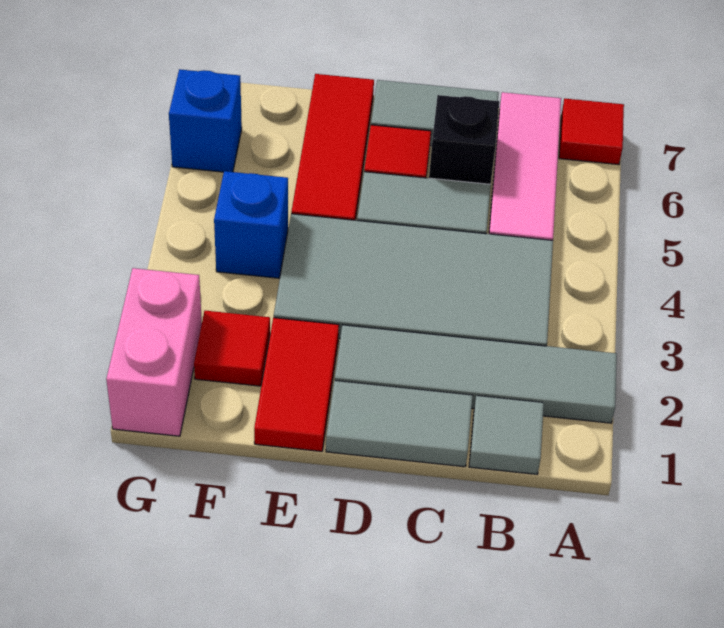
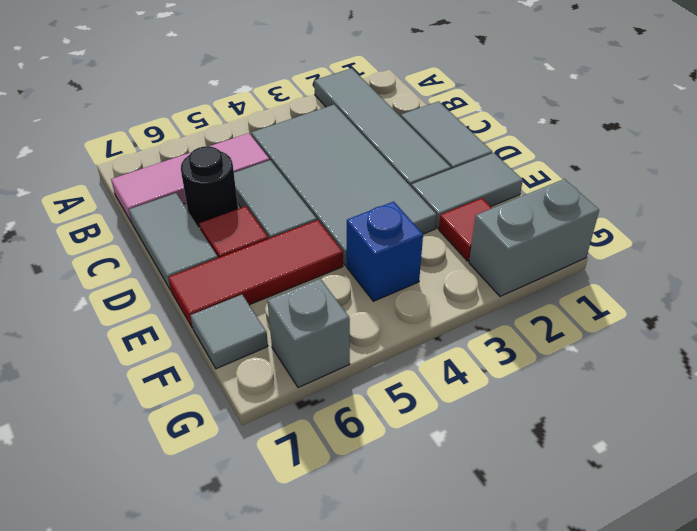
red 1x1 tile [559,98,624,165] -> none
grey 1x1 tile [469,396,544,474] -> grey 1x1 tile moved to [190,295,268,369]
black 1x1 brick [429,95,499,184] -> black 1x1 round brick [181,146,238,228]
red 1x2 tile [254,318,339,451] -> grey 1x2 tile [411,153,523,228]
pink 1x2 brick [106,268,202,436] -> grey 1x2 brick [469,179,599,296]
blue 1x1 brick [169,69,242,172] -> grey 1x1 brick [267,279,350,388]

